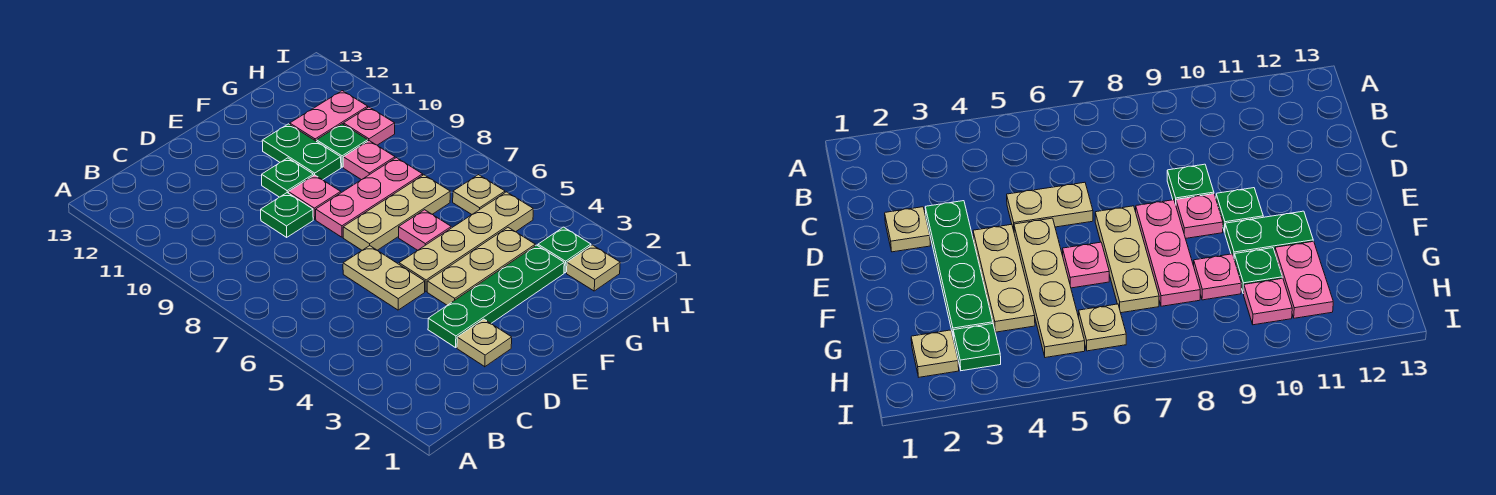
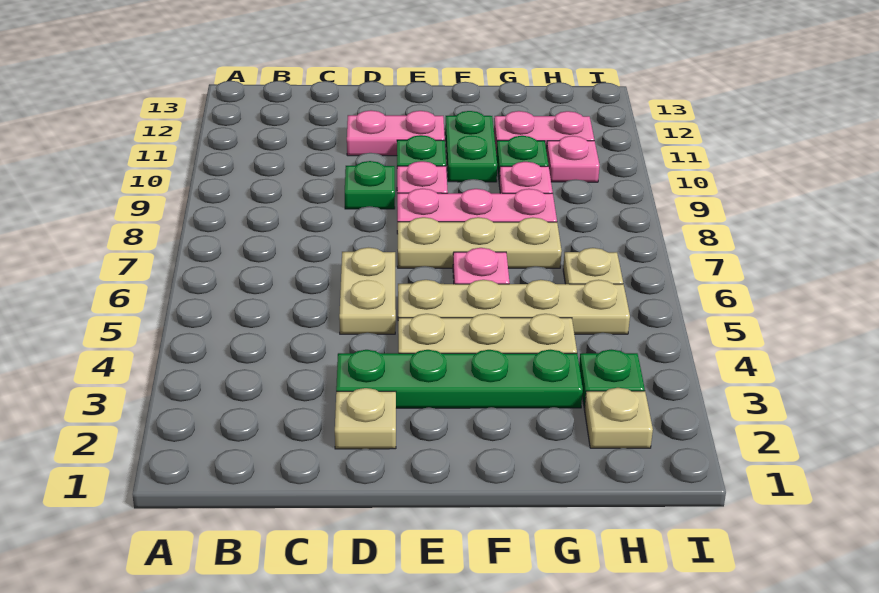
none -> pink 1x2 plate [347,110,445,156]

